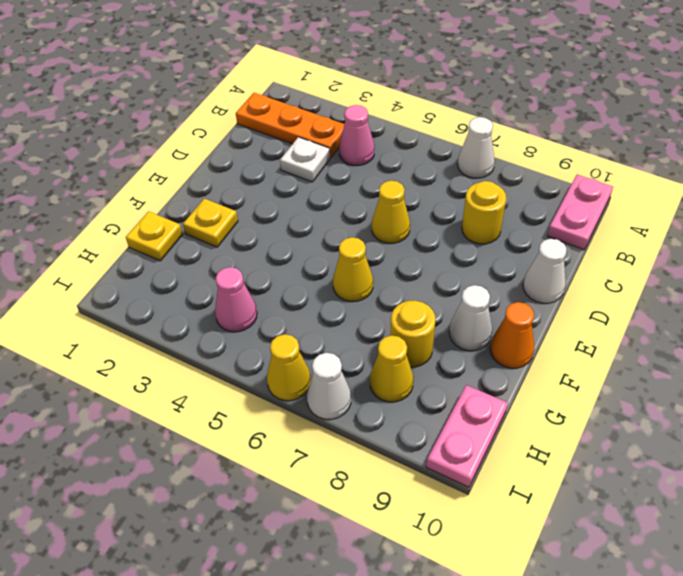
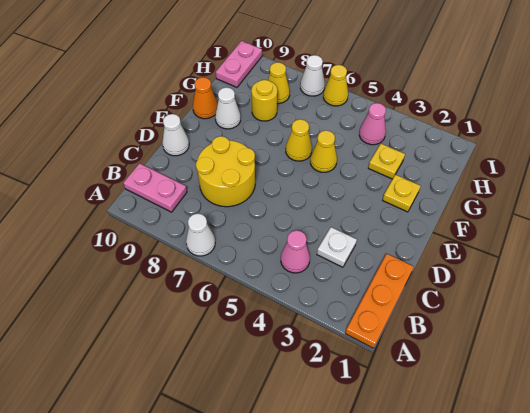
pink 1x2 plate [547,175,613,250] -> pink 1x2 plate turned to [123,163,187,212]
orange 1x3 plate [236,93,344,158] -> orange 1x3 plate turned to [345,254,414,348]
yellow 1x1 round brick [462,181,506,244] -> yellow 2x2 round brick [196,136,255,207]
yellow 1x1 cone [372,181,410,243] -> yellow 1x1 cone moved to [310,130,337,172]
yellow 1x1 plate [126,211,183,261] -> yellow 1x1 plate moved to [368,144,405,179]

